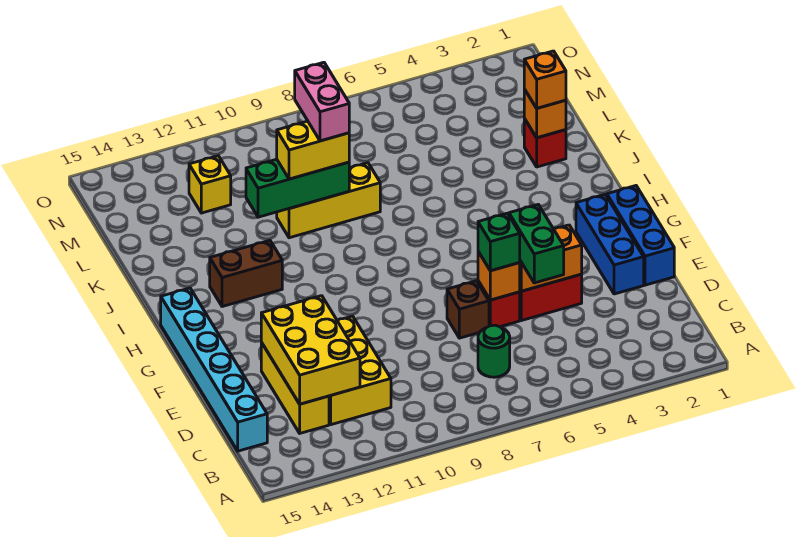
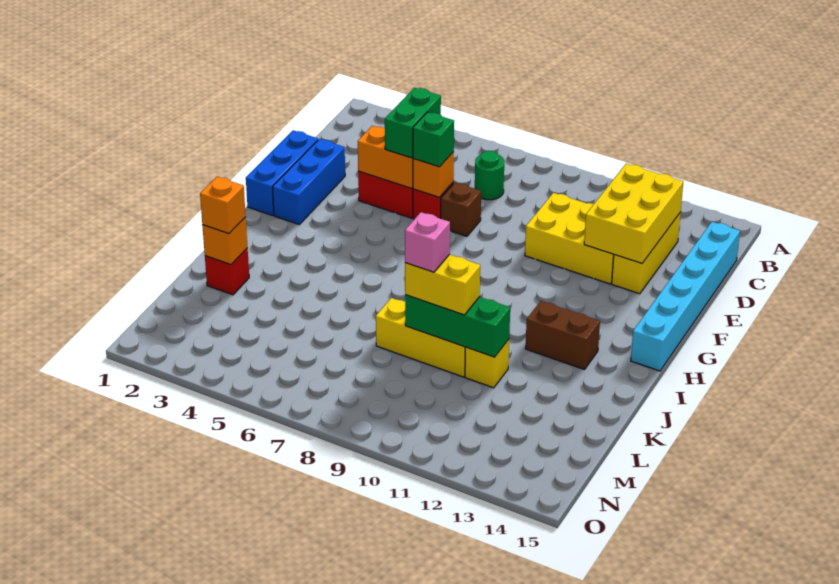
yellow 2x3 brick [329,316,391,425] -> yellow 2x3 brick turned to [525,193,614,284]
pink 1x2 brick [295,62,349,141] -> pink 1x1 brick [405,212,450,272]
yellow 1x1 brick [189,156,231,213] -> yellow 1x1 brick moved to [465,340,509,388]

